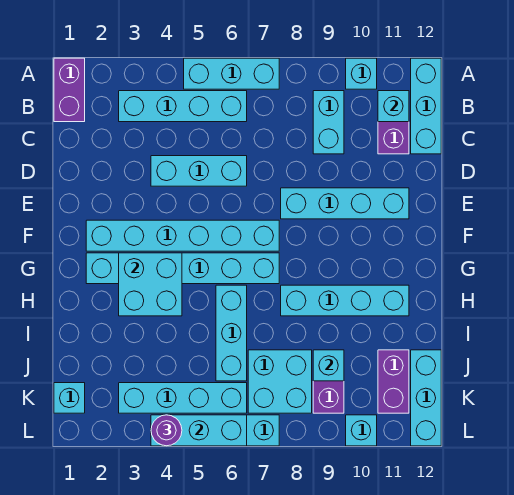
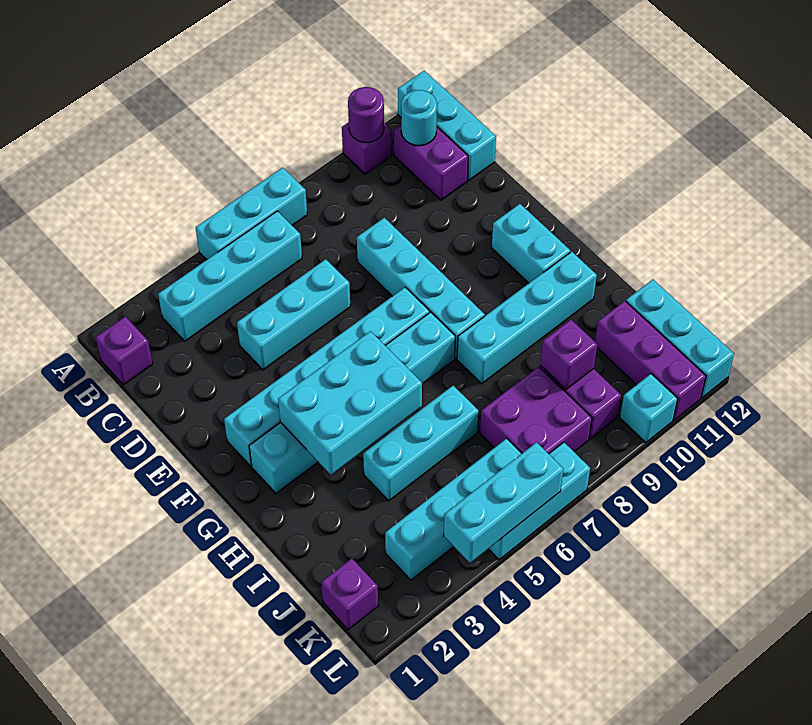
purple 1x2 brick [54,58,85,122] -> purple 1x1 brick [96,317,153,385]
cyan 1x1 brick [346,58,377,89] -> purple 1x1 brick [342,122,392,174]
cyan 1x2 brick [313,91,344,154] -> cyan 1x2 brick moved to [492,204,570,283]
cyan 1x1 brick [378,91,409,122] -> cyan 1x1 round brick [401,90,437,146]
cyan 1x4 brick [281,188,409,219] -> cyan 1x4 brick turned to [357,218,485,358]
cyan 2x2 brick [119,253,182,316] -> cyan 2x3 brick [278,331,422,475]
cyan 1x3 brick [216,285,247,381] -> cyan 1x3 brick turned to [363,386,478,501]
cyan 2x2 brick [248,350,312,413] -> purple 2x2 brick [480,367,592,454]
cyan 1x1 brick [313,350,344,381] -> purple 1x1 brick [540,320,597,390]
purple 1x2 brick [378,350,409,413] -> purple 1x3 brick [595,301,706,420]
cyan 1x1 brick [54,383,85,413] -> purple 1x1 brick [321,559,378,630]
purple 1x1 round brick [151,415,182,446] -> purple 1x1 round brick moved to [348,87,384,142]

